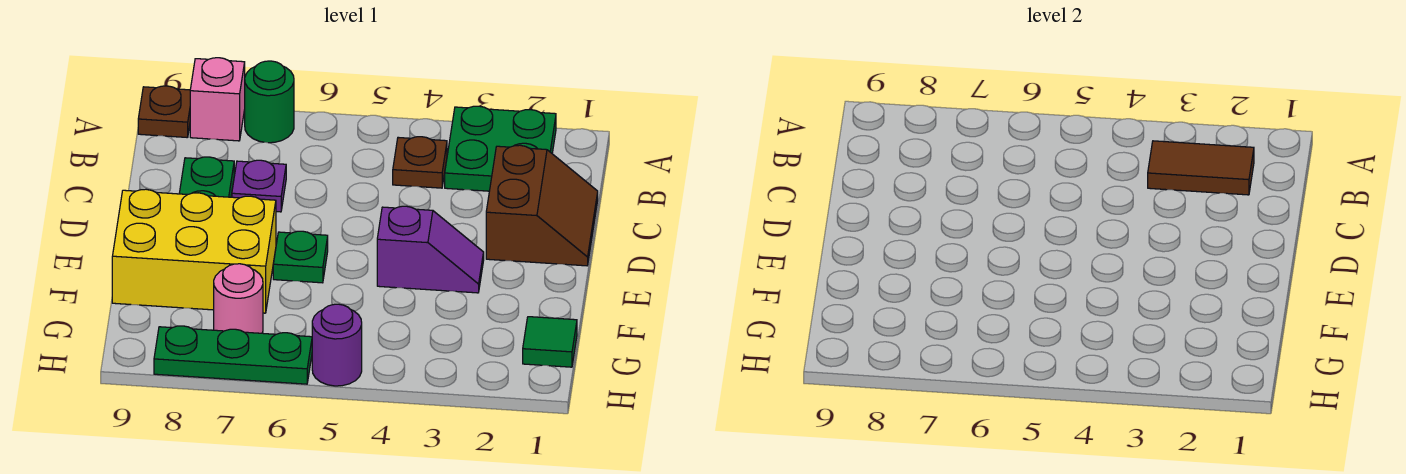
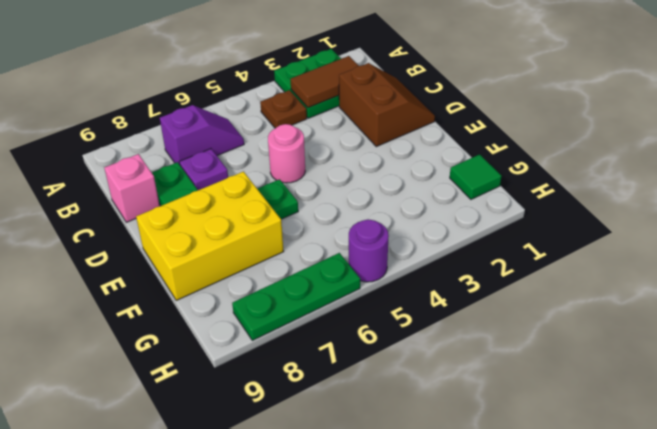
green 1x1 round brick [245,61,294,143] -> none
pink 1x1 brick [190,58,245,141] -> pink 1x1 brick moved to [104,154,160,222]
brown 1x1 plate [138,86,190,138] -> none
purple 1x2 slope [377,206,484,293] -> purple 1x2 slope moved to [160,105,244,165]
pink 1x1 round brick [214,264,263,333] -> pink 1x1 round brick moved to [268,124,305,183]

